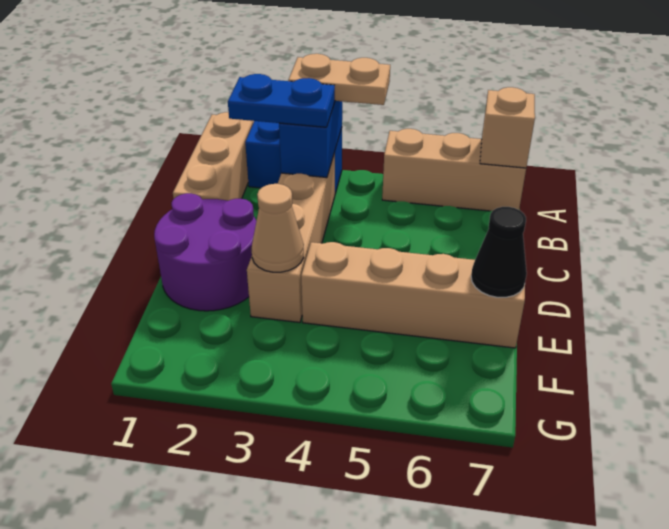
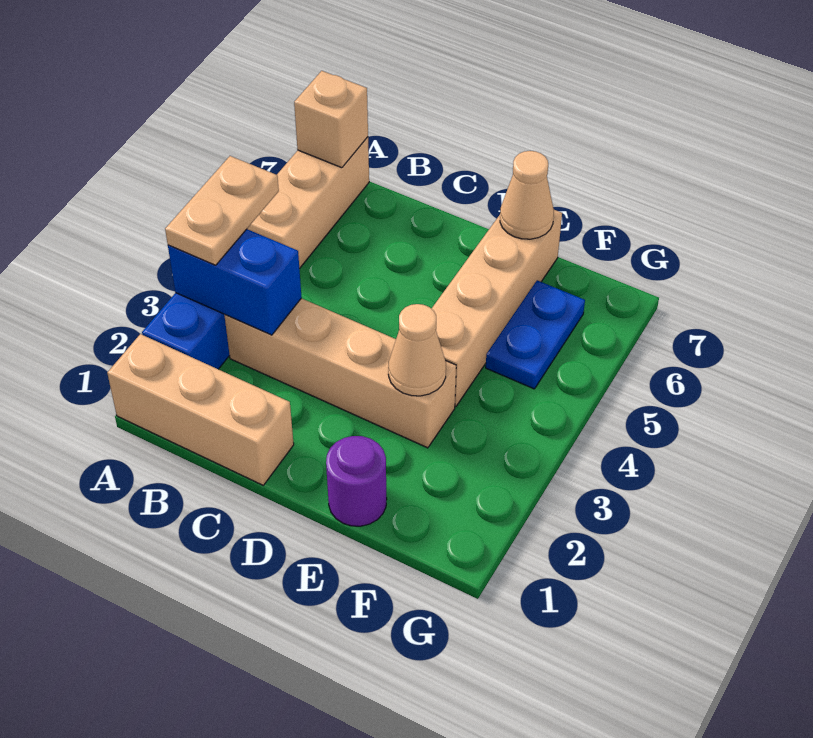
blue 1x2 plate [228,74,335,127] -> blue 1x2 plate moved to [486,280,585,389]
purple 2x2 round brick [154,193,256,311] -> purple 1x1 round brick [326,436,387,526]
black 1x1 cone [471,207,527,297] -> tan 1x1 cone [500,151,554,239]

